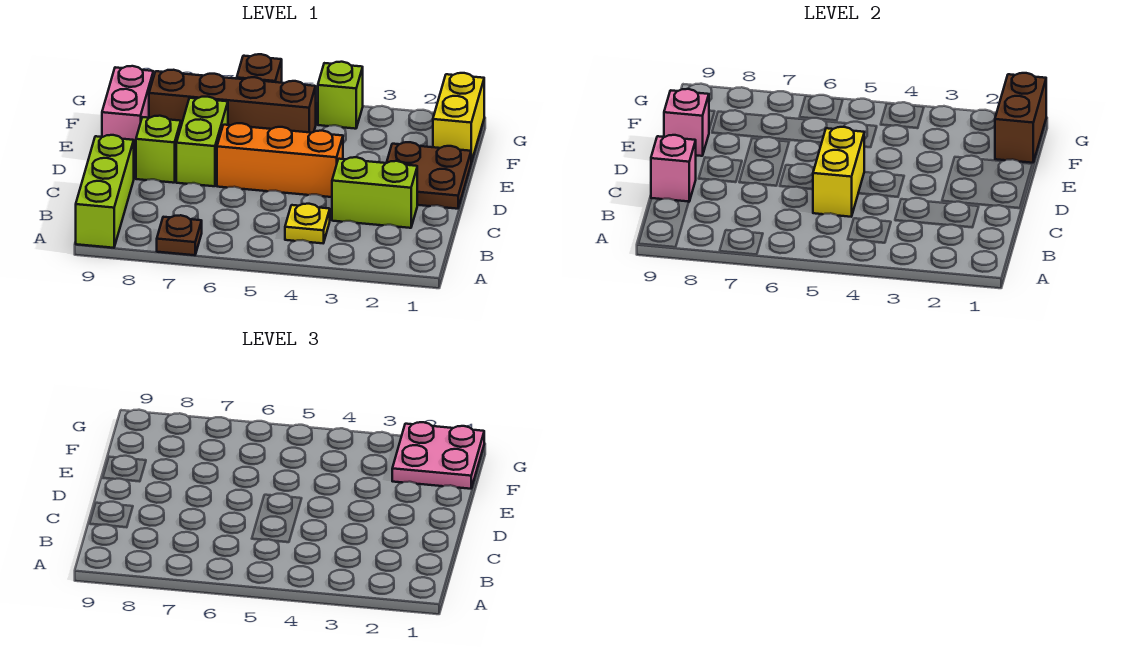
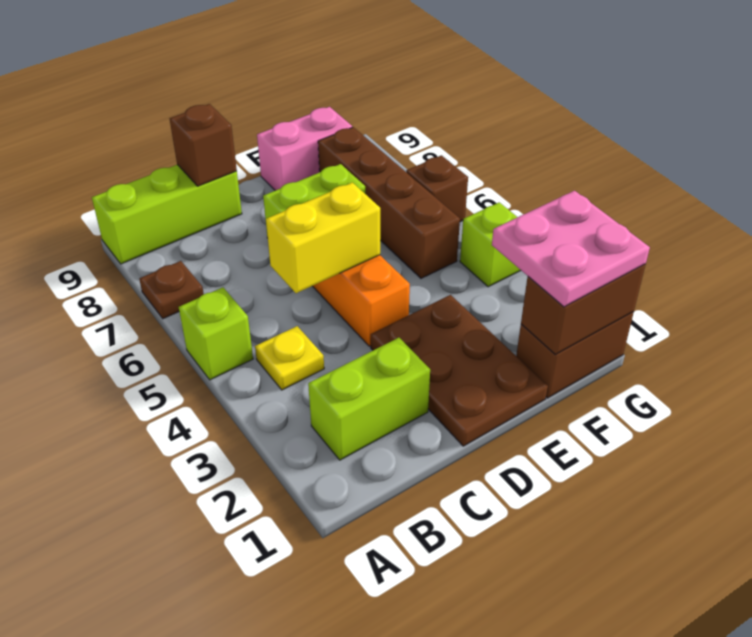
lime 1x2 brick [332,157,417,228] -> lime 1x2 brick turned to [308,338,430,460]
pink 1x1 brick [651,135,696,202] -> brown 1x1 brick [170,104,237,186]
brown 2x2 plate [387,142,471,209] -> brown 2x3 plate [371,295,548,446]
lime 1x1 brick [136,116,181,183] -> lime 1x1 brick moved to [179,287,253,380]
pink 1x1 brick [664,89,709,156] -> none
yellow 1x2 brick [433,73,484,162] -> brown 1x2 brick [516,312,634,398]

